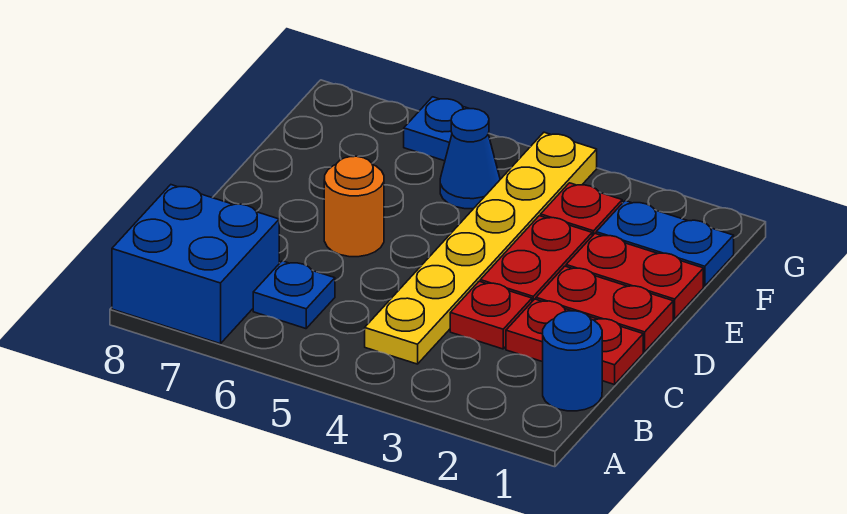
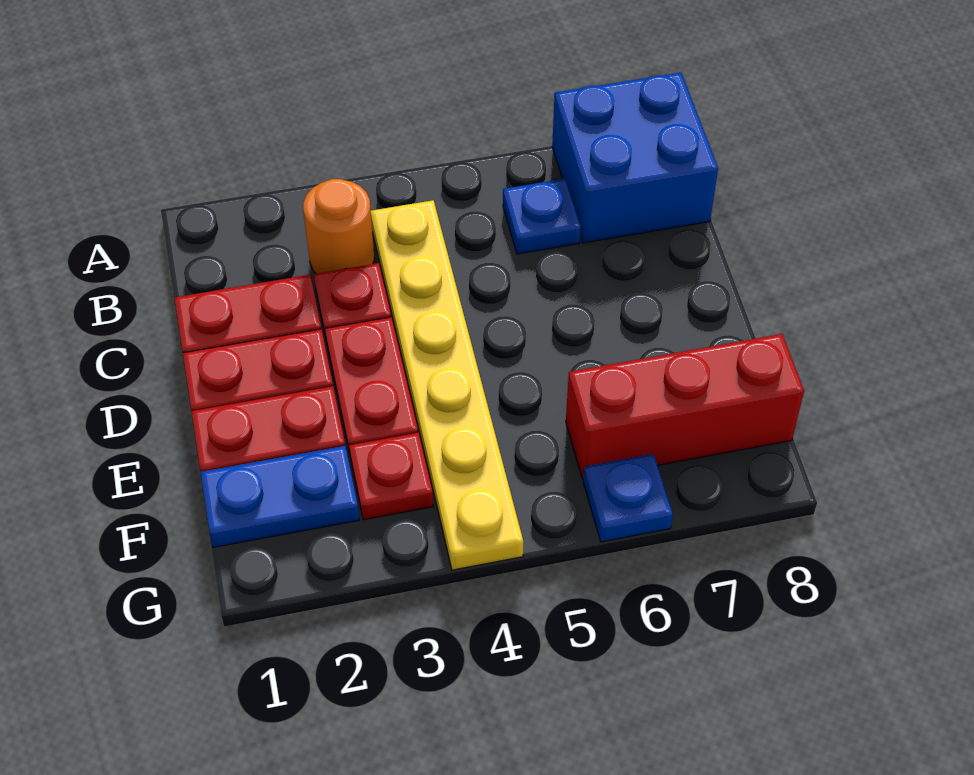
blue 1x1 round brick [543,311,602,411] -> none
orange 1x1 round brick [324,156,384,257] -> orange 1x1 round brick moved to [303,179,374,274]
blue 1x1 cone [440,109,500,209] -> none
none -> red 1x3 brick [566,334,804,479]

